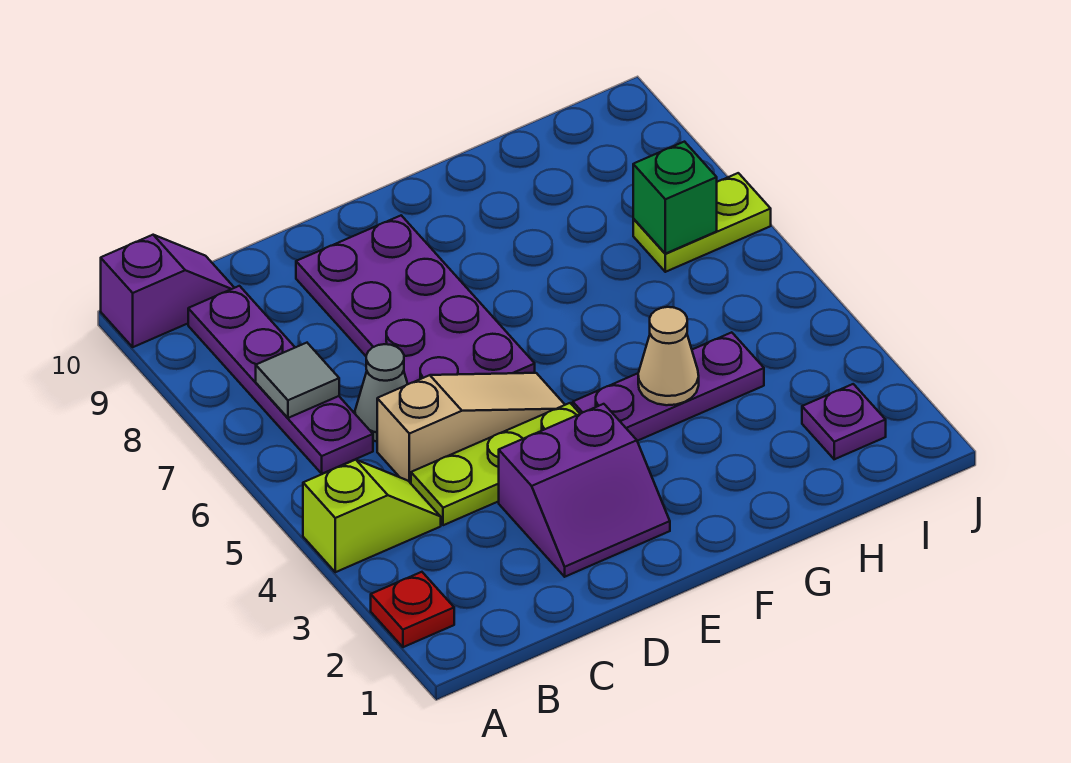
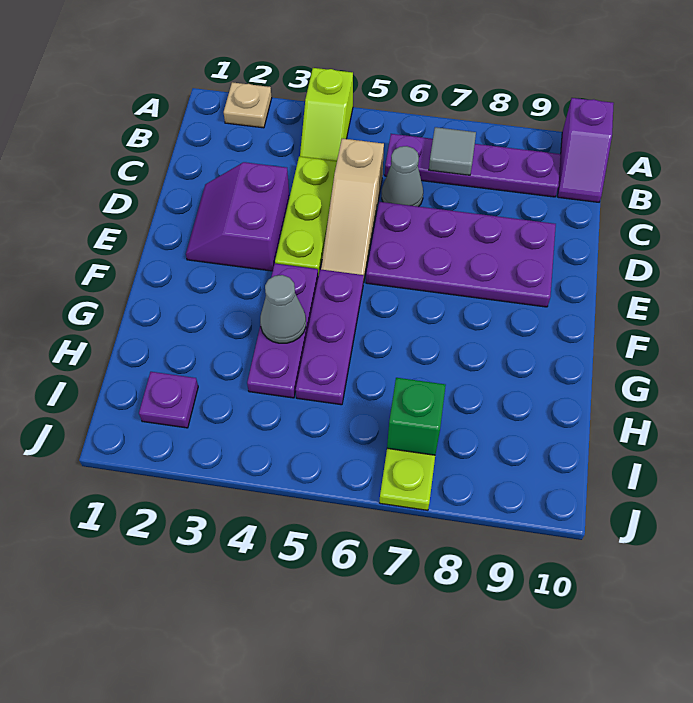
red 1x1 plate [371,572,454,647] -> tan 1x1 plate [224,82,272,128]
none -> purple 1x3 plate [296,269,364,405]
tan 1x1 cone [638,307,699,405] -> grey 1x1 cone [260,275,306,343]

